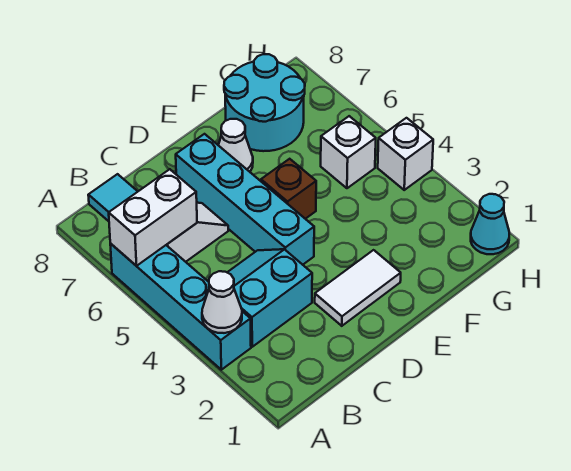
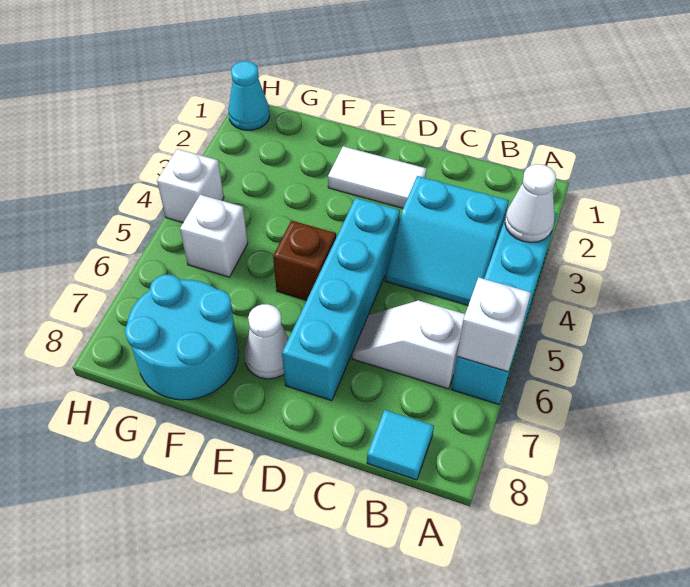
white 1x2 brick [109,169,197,266] -> white 1x1 brick [457,277,531,372]

